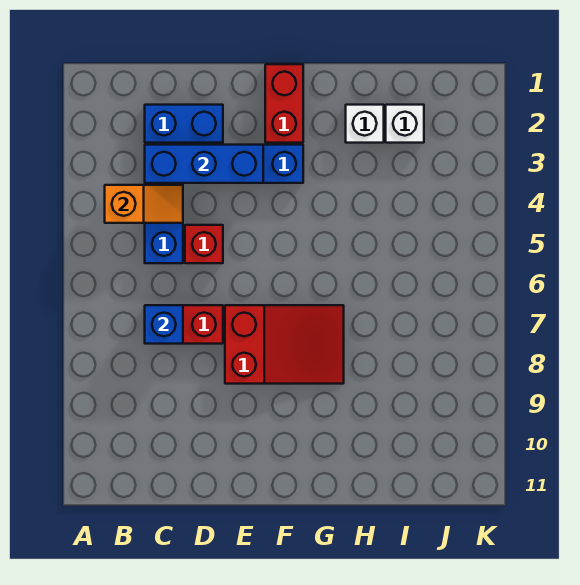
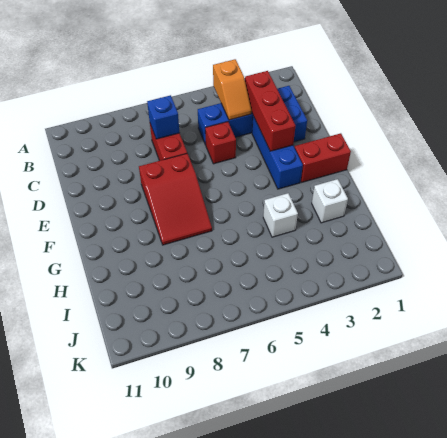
blue 1x3 brick [145,145,263,183] -> red 1x3 brick [245,71,296,151]
white 1x1 brick [386,105,424,143] -> white 1x1 brick moved to [263,193,298,237]

